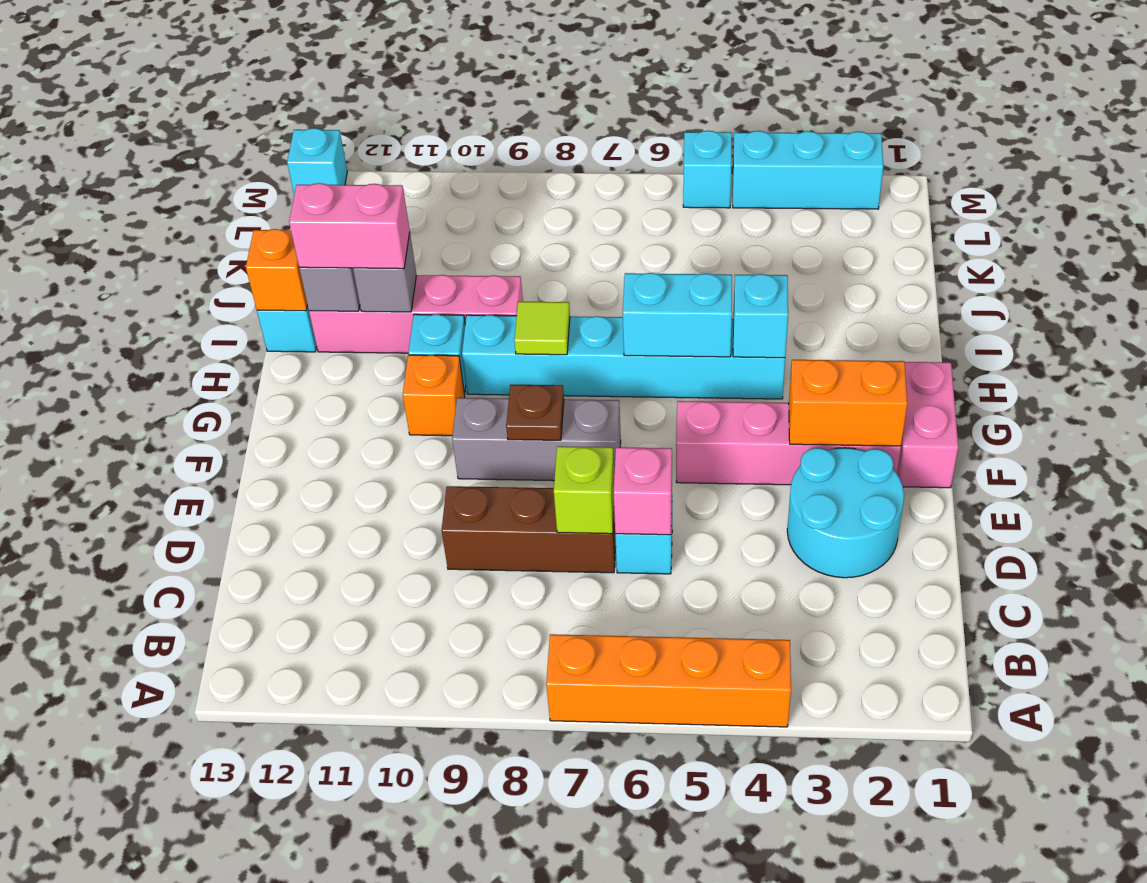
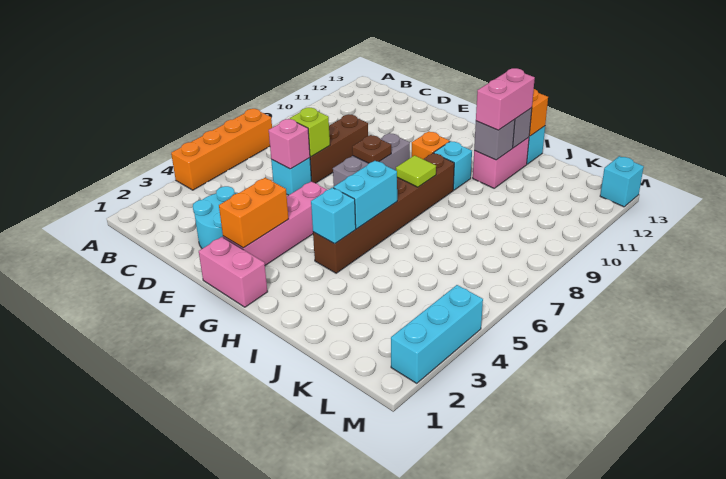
cyan 1x6 brick [462,315,785,399] -> brown 1x6 brick [313,153,454,273]
pink 1x4 brick [309,275,523,353] -> pink 1x2 brick [473,137,529,188]
cyan 1x1 brick [683,131,732,208] -> none

